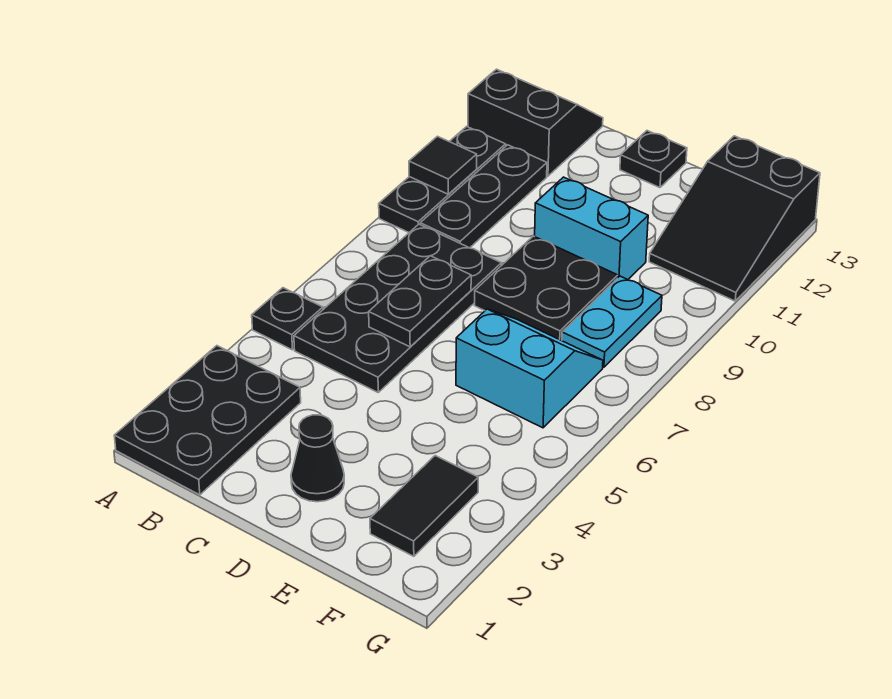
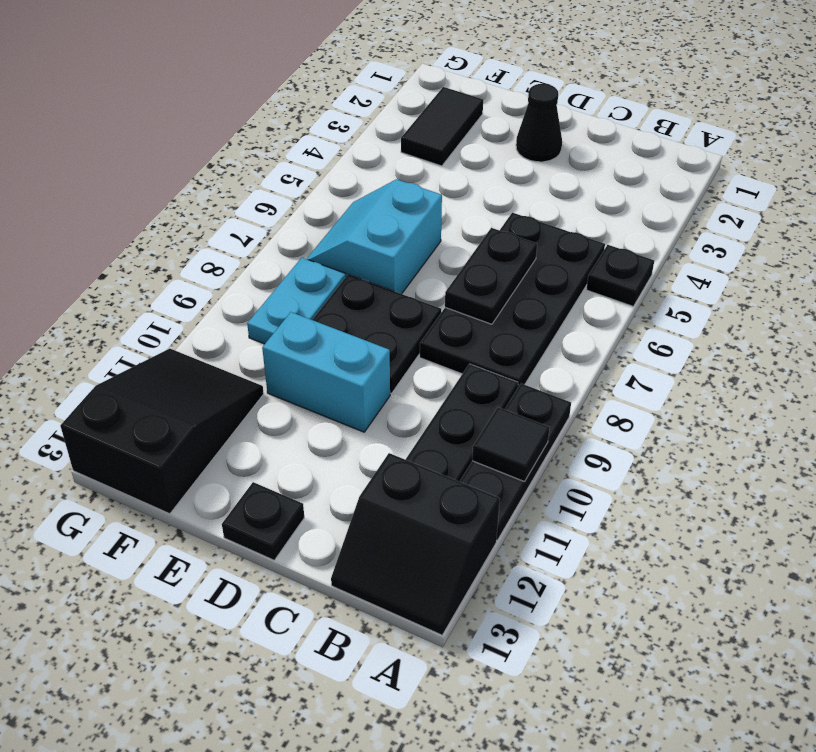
black 2x3 plate [114,346,301,495] -> none
cyan 2x2 slope [456,309,603,428] -> cyan 2x2 slope turned to [307,179,442,294]

